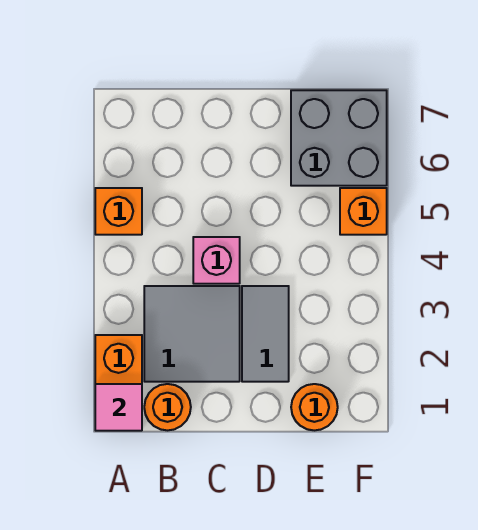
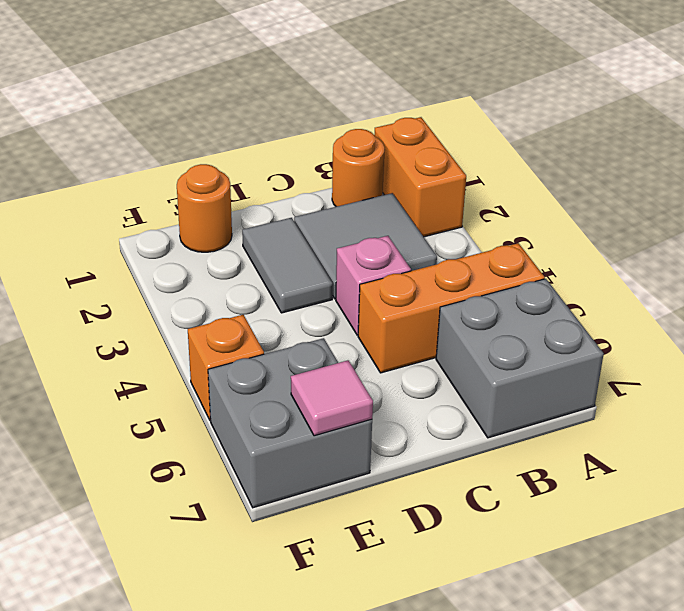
pink 1x1 tile [95,384,142,431] -> pink 1x1 tile moved to [291,360,373,436]
orange 1x1 brick [95,188,142,235] -> orange 1x3 brick [358,243,545,373]
none -> grey 2x2 brick [436,279,604,438]

